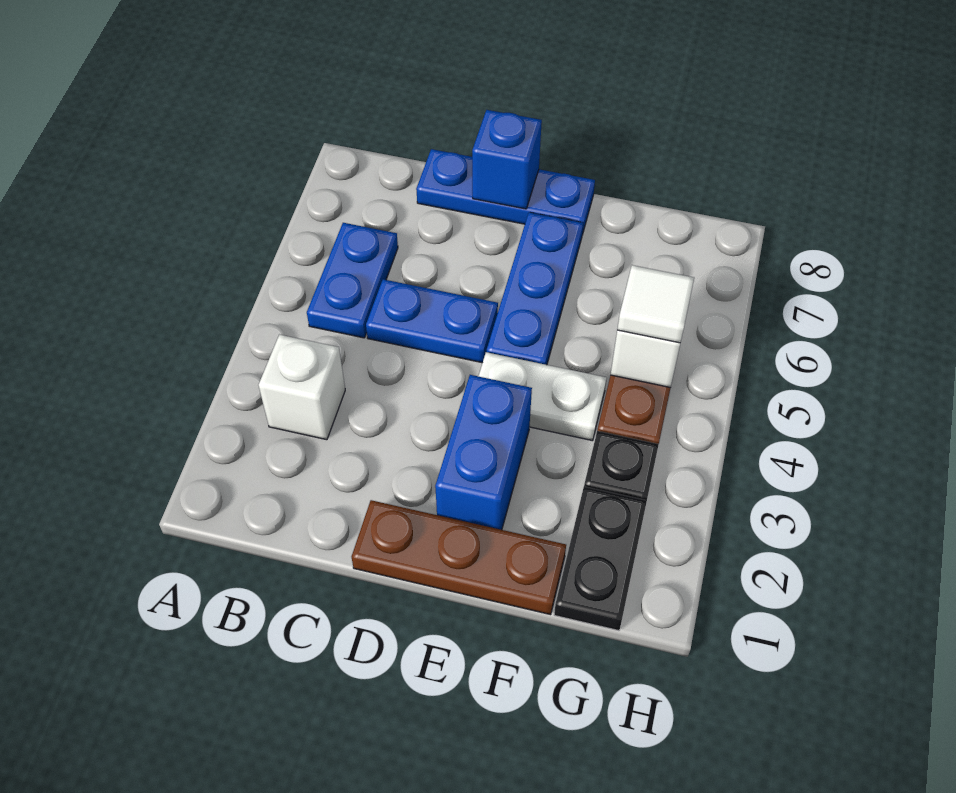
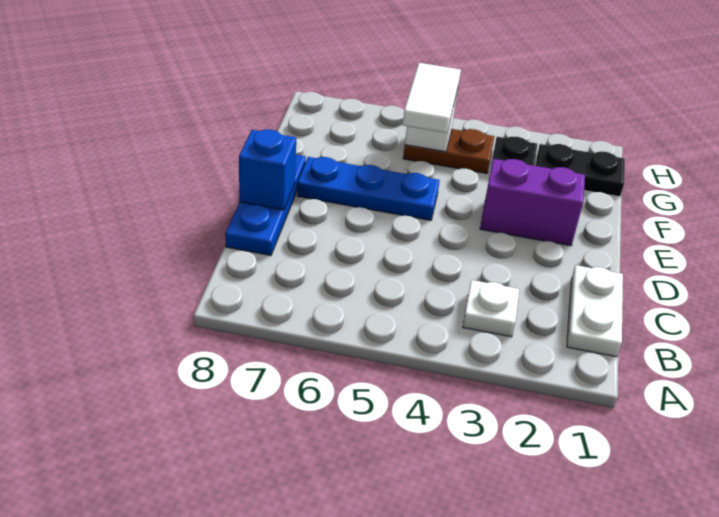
white 1x1 brick [259,335,345,440] -> white 1x1 plate [463,280,519,337]
blue 1x2 plate [307,223,398,338] -> none
blue 1x2 plate [366,279,498,363] -> none
brown 1x3 plate [352,500,566,615] -> none
blue 1x2 brick [435,375,532,530] -> purple 1x2 brick [480,159,585,246]
white 1x2 plate [478,352,607,441] -> white 1x2 plate moved to [567,265,623,357]
white 1x1 tile [617,265,694,343] -> white 1x2 tile [403,63,461,133]

